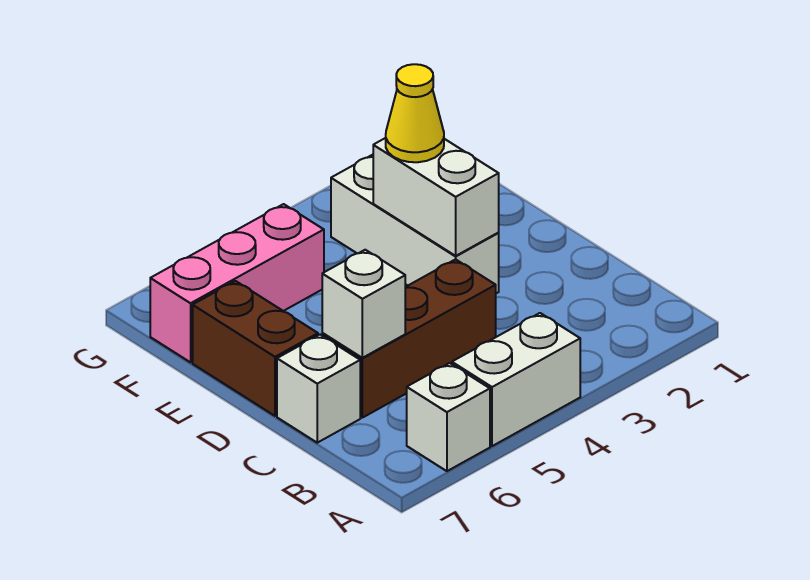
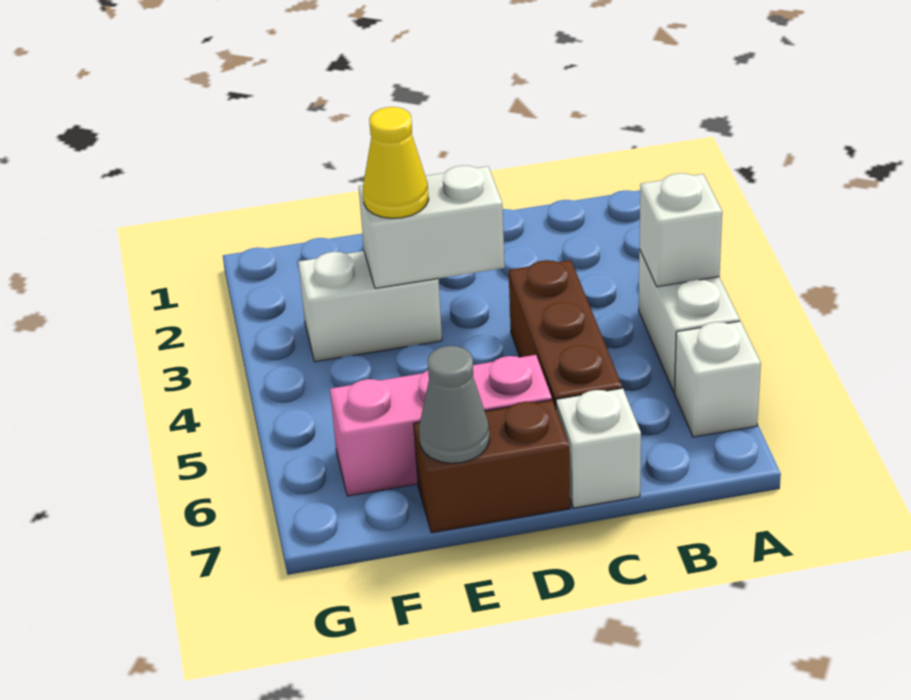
white 1x1 brick [322,250,405,358] -> white 1x1 brick moved to [640,173,722,287]
white 1x3 brick [331,155,499,293] -> white 1x2 brick [298,251,442,362]
none -> grey 1x1 cone [419,346,490,463]
pink 1x3 brick [150,204,324,362] -> pink 1x3 brick turned to [330,355,552,496]

